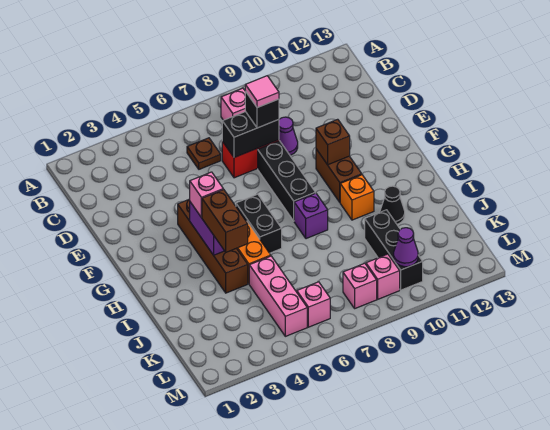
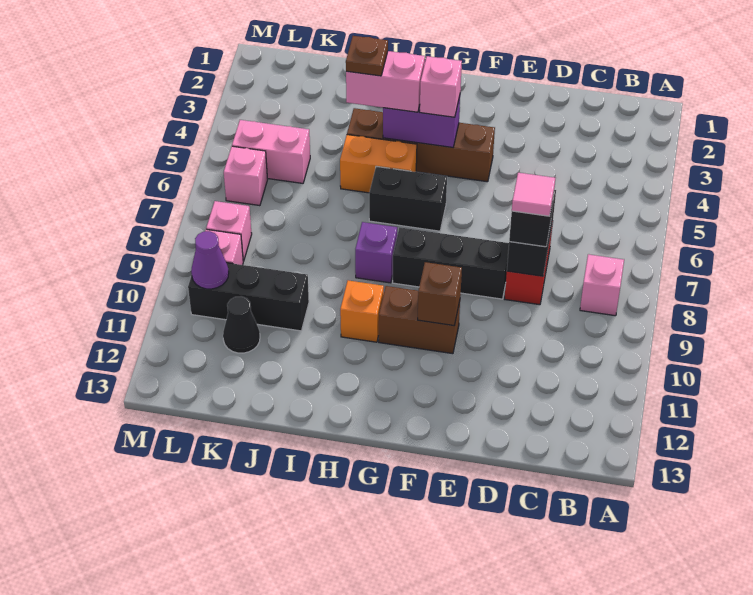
brown 1x1 plate [187,138,221,169] -> brown 1x1 plate moved to [346,36,388,76]
purple 1x1 cone [279,117,298,155] -> none
brown 1x2 brick [202,189,248,252] -> pink 1x2 brick [346,51,425,112]
black 1x1 cone [380,186,405,224] -> black 1x1 cone moved to [223,296,260,353]
pink 1x3 brick [249,256,307,336] -> pink 1x2 brick [232,120,310,183]

